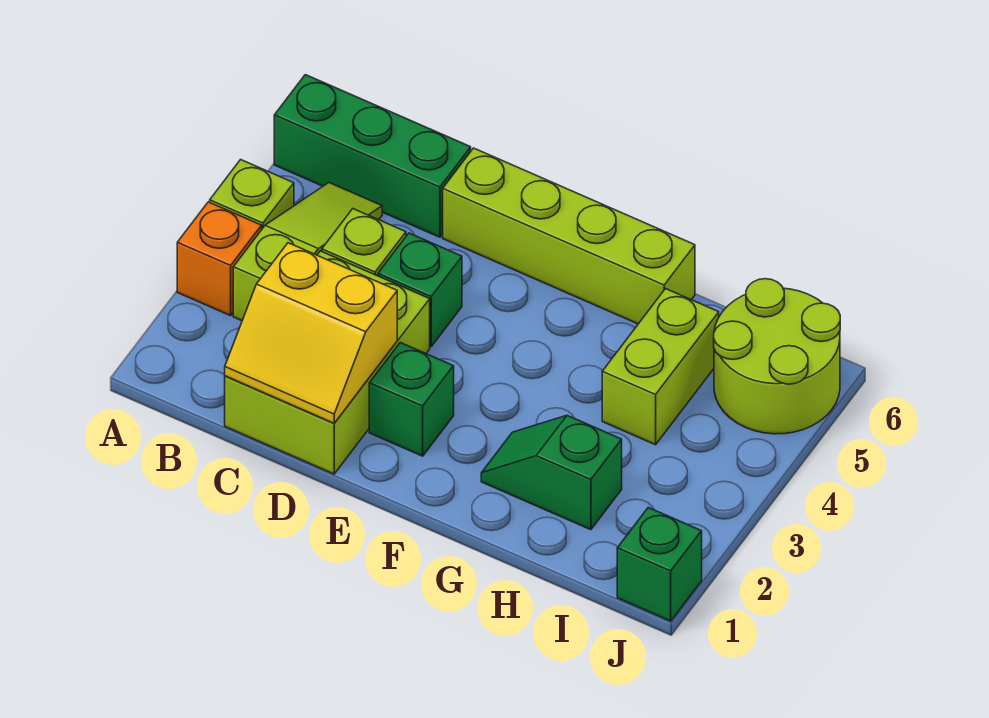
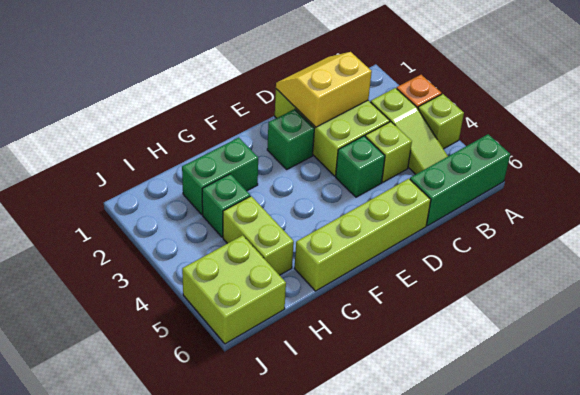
green 1x2 slope [481,415,622,530] -> green 1x2 brick [182,138,258,215]
lime 2x2 round brick [714,279,840,434] -> lime 2x2 brick [182,235,286,344]
green 1x1 brick [617,507,702,621] -> green 1x1 brick moved to [202,174,250,237]

